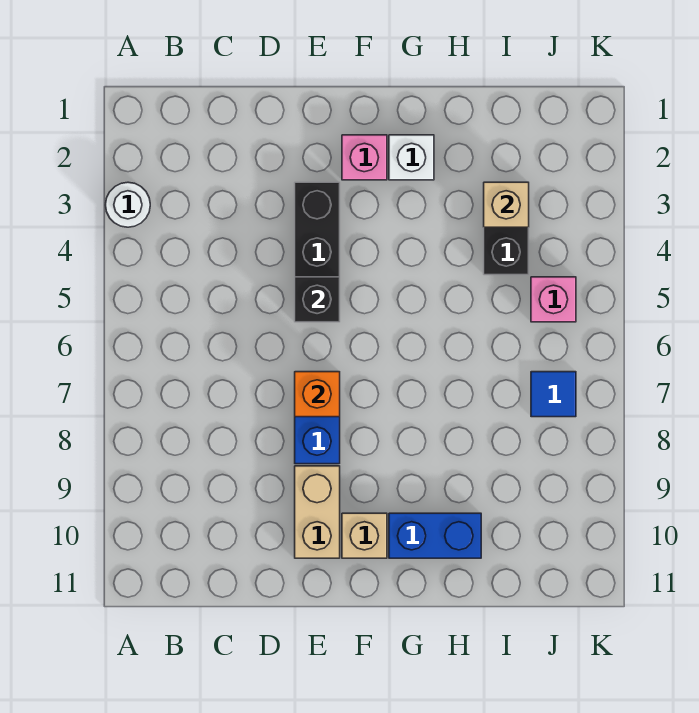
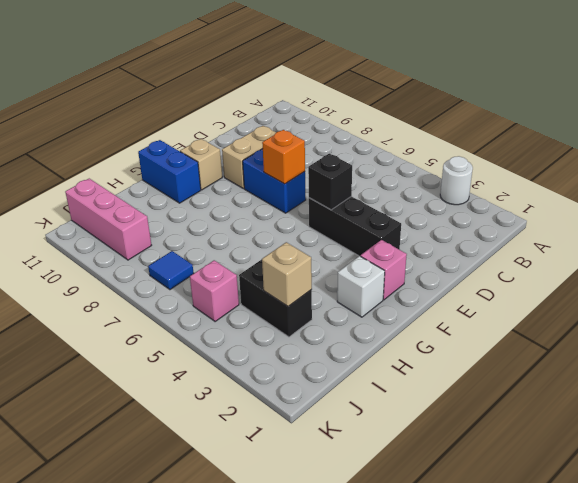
tan 1x2 brick [295,466,340,558] -> tan 1x2 brick turned to [222,126,276,189]
blue 1x2 brick [389,513,481,558] -> blue 1x2 brick turned to [138,140,201,203]
none -> pink 1x3 brick [65,179,152,260]

